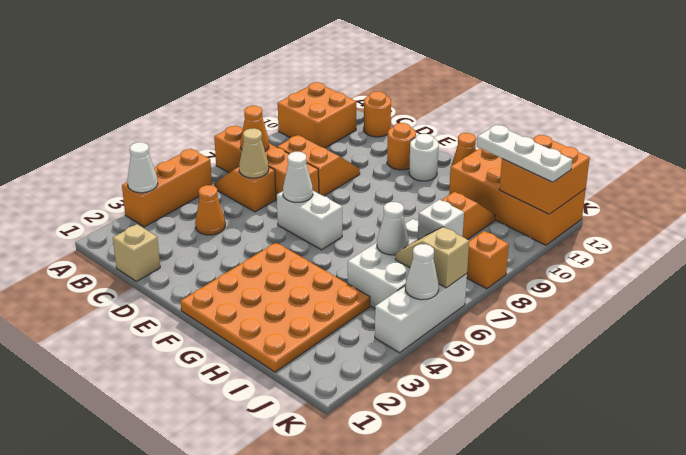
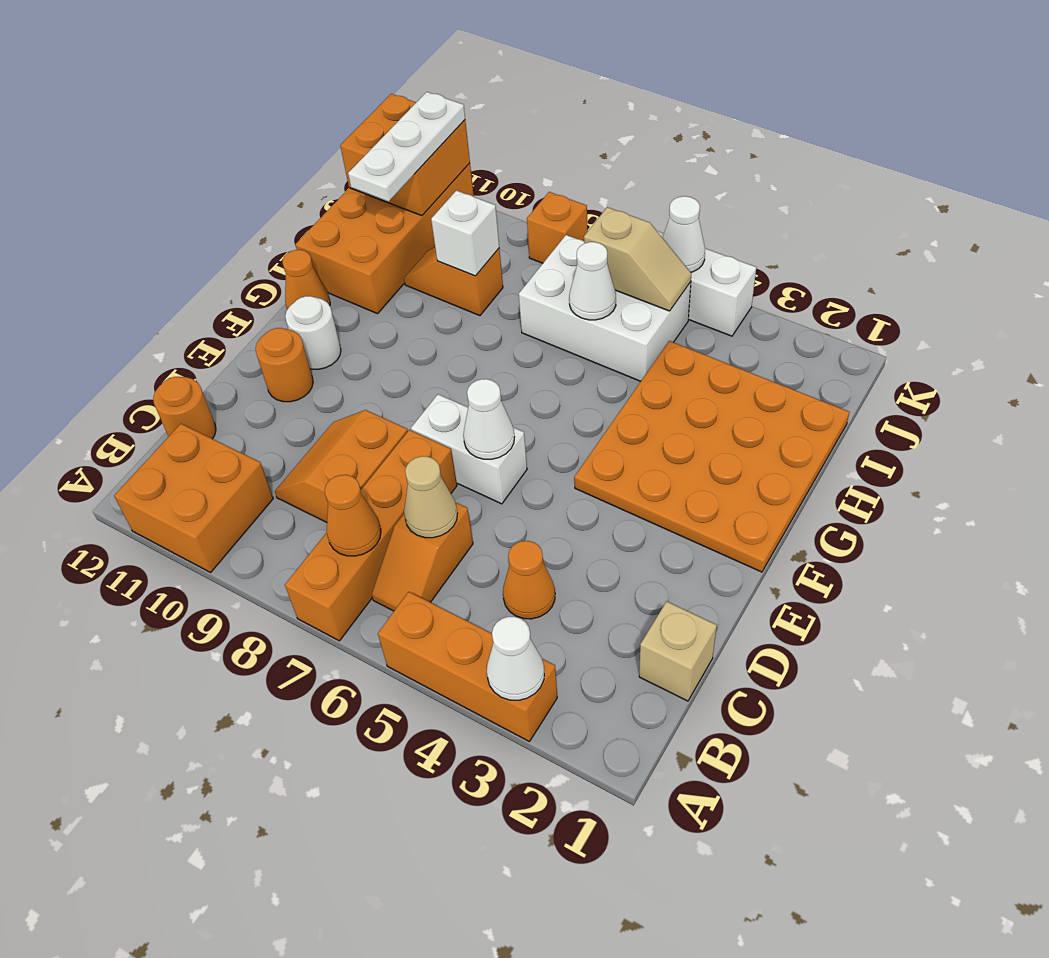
white 1x2 brick [277,191,342,250] -> white 1x2 brick turned to [411,394,527,504]
tan 1x2 slope [395,227,469,288] -> tan 1x2 slope turned to [584,207,691,311]
white 1x1 brick [418,200,464,239] -> white 1x1 brick moved to [431,191,499,276]

